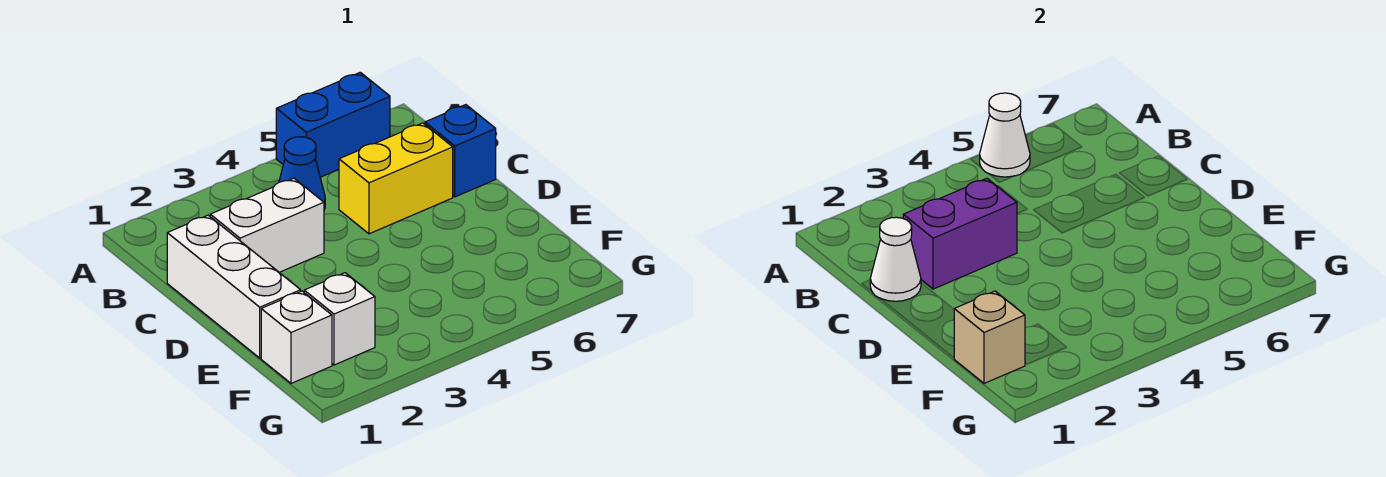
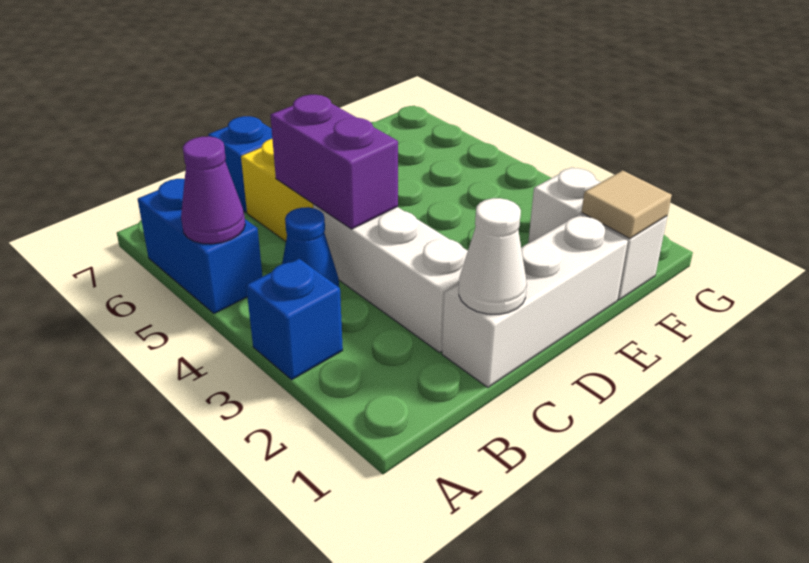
none -> blue 1x1 brick [246,259,343,380]
white 1x1 cone [980,93,1030,177] -> purple 1x1 cone [181,136,245,244]
white 1x2 brick [210,178,324,272] -> white 1x3 brick [313,205,468,352]
purple 1x2 brick [903,178,1017,289] -> purple 1x2 brick moved to [270,95,398,229]
tan 1x1 brick [954,291,1025,383] -> tan 1x1 tile [582,170,672,239]

